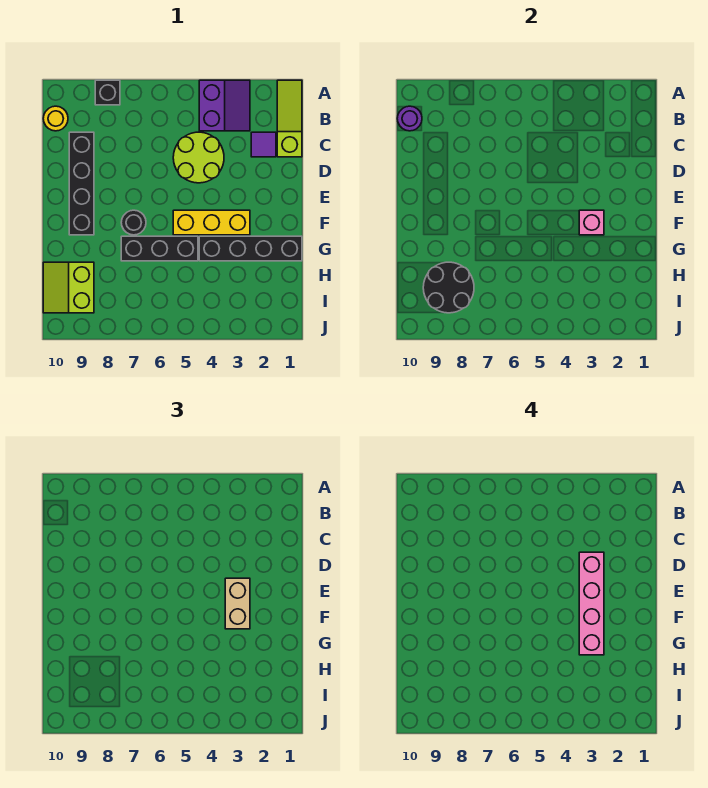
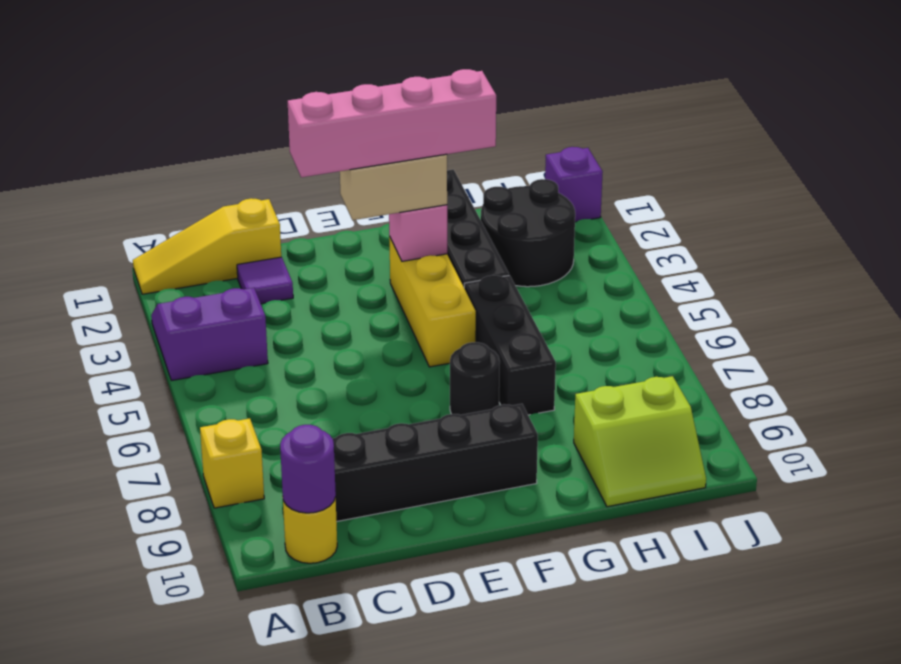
lime 1x3 slope [277,80,302,157] -> yellow 1x3 slope [133,198,281,294]
black 1x1 brick [95,80,120,105] -> yellow 1x1 brick [200,418,264,508]
lime 2x2 round brick [173,132,224,183] -> none
black 2x2 round brick [423,262,474,313] -> black 2x2 round brick moved to [481,179,575,287]
none -> purple 1x1 brick [545,147,603,222]

